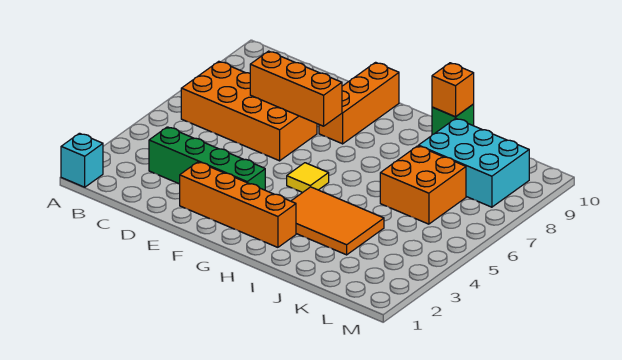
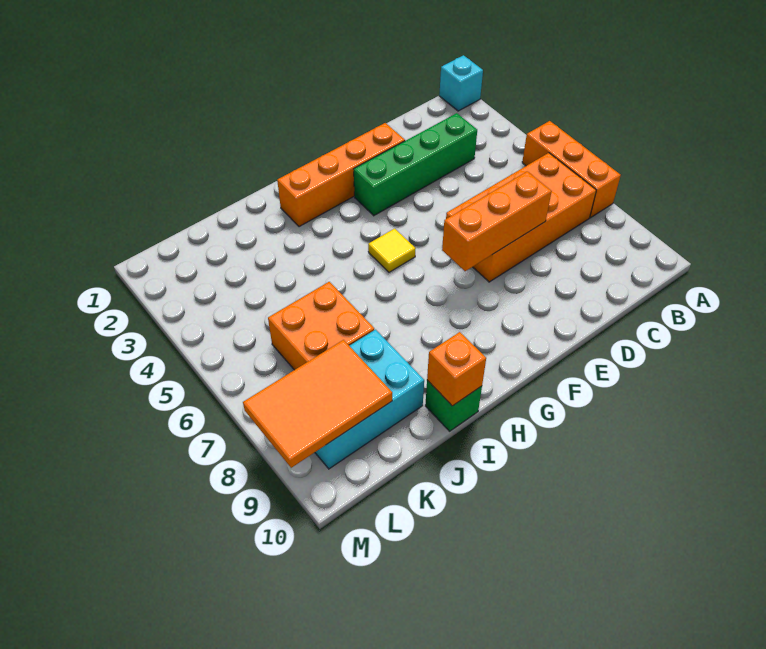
orange 1x3 brick [319,62,399,144] -> orange 1x3 brick moved to [522,121,621,218]
orange 2x3 tile [291,187,384,255] -> orange 2x3 tile moved to [243,340,392,468]

